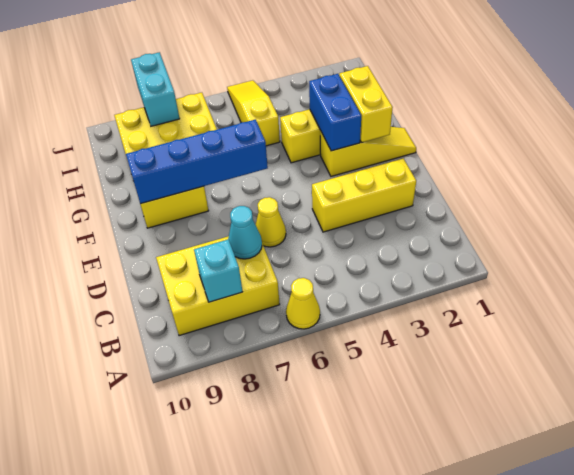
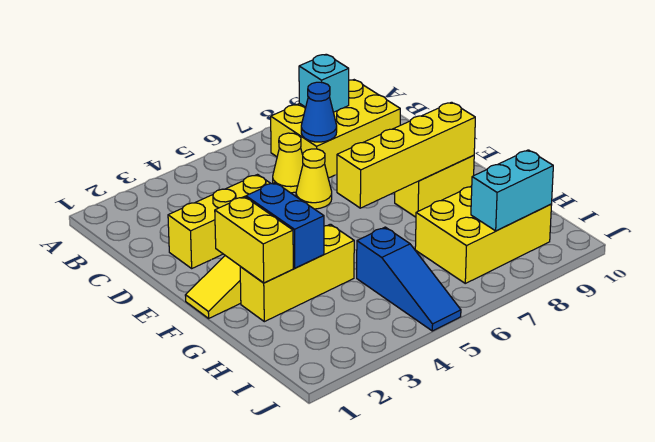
yellow 1x1 cone [286,278,320,329] -> yellow 1x1 cone moved to [273,133,303,193]
cyan 1x1 cone [228,206,262,259] -> blue 1x1 cone [301,82,337,142]
blue 1x4 brick [126,120,268,204] -> yellow 1x4 brick [337,102,475,208]
yellow 1x3 slope [227,80,280,146] -> blue 1x3 slope [357,227,461,331]
cyan 1x2 brick [131,52,180,126] -> cyan 1x2 brick turned to [471,150,553,231]

